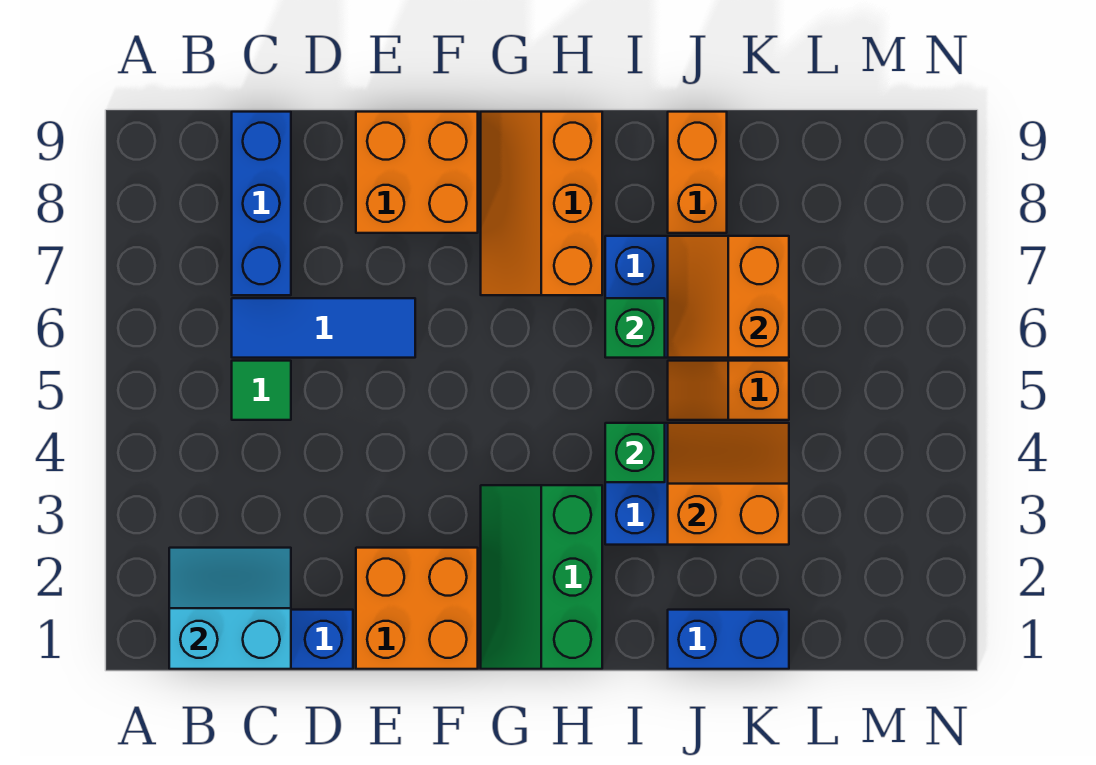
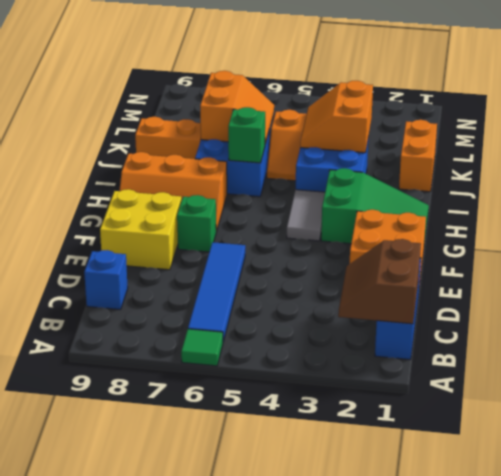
cyan 2x2 slope [169,548,291,669] -> brown 2x2 slope [338,239,421,324]
green 1x1 tile [232,361,291,420] -> green 1x1 tile moved to [181,329,223,366]
blue 1x3 tile [232,298,415,358] -> blue 1x4 tile [188,242,245,342]
blue 1x3 brick [232,112,291,295] -> blue 1x1 brick [84,250,128,310]
orange 2x2 brick [356,112,478,233] -> yellow 2x2 brick [100,189,181,270]
green 2x3 slope [481,485,602,669] -> green 2x3 slope turned to [321,168,429,244]
none -> grey 1x2 tile [287,190,325,241]
green 1x1 brick [605,423,665,482] -> green 1x1 brick moved to [177,195,216,252]
blue 1x2 brick [668,610,789,669] -> orange 1x2 brick [399,120,437,192]
orange 2x2 slope [668,236,789,358] -> orange 2x2 slope turned to [200,71,274,144]

